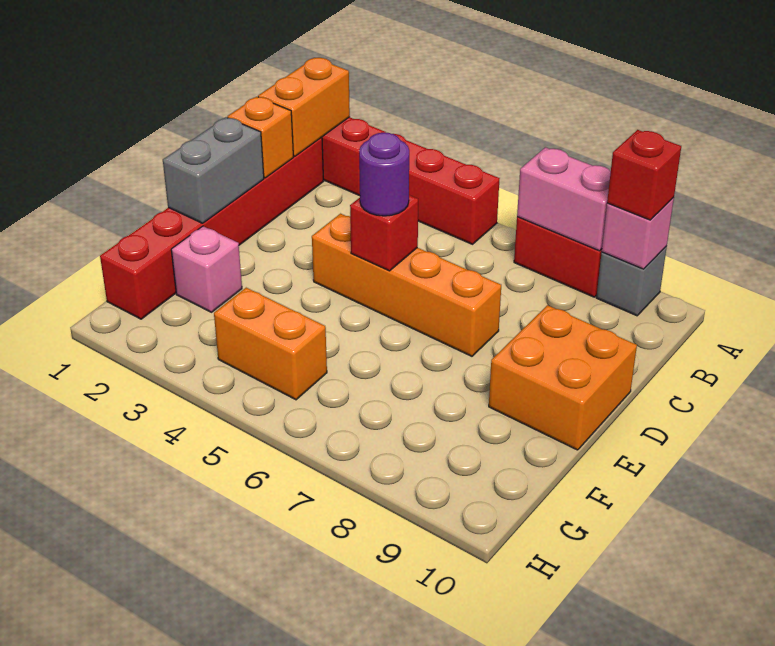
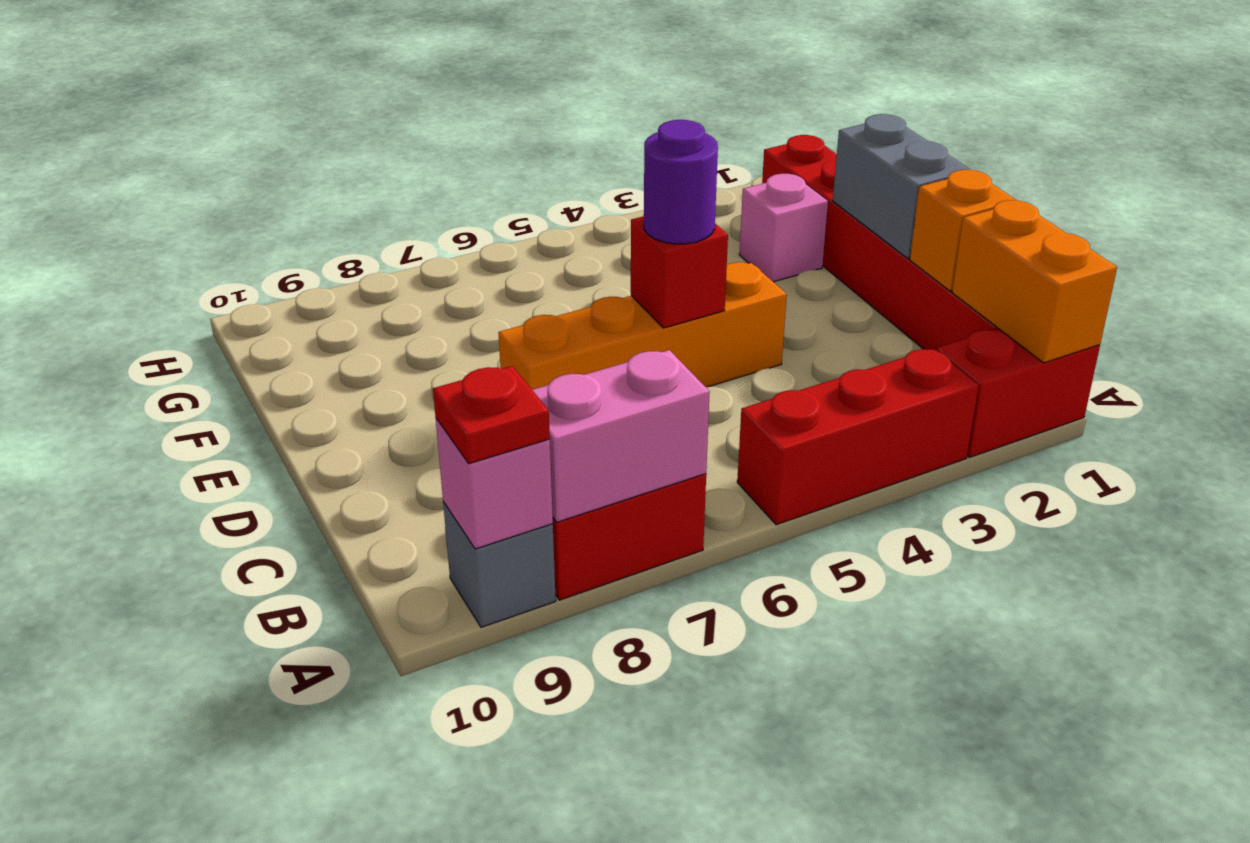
red 1x1 brick [607,130,681,220] -> red 1x1 plate [433,366,550,464]
orange 2x2 brick [489,305,637,450] -> none
orange 1x2 brick [214,288,327,400] -> none

